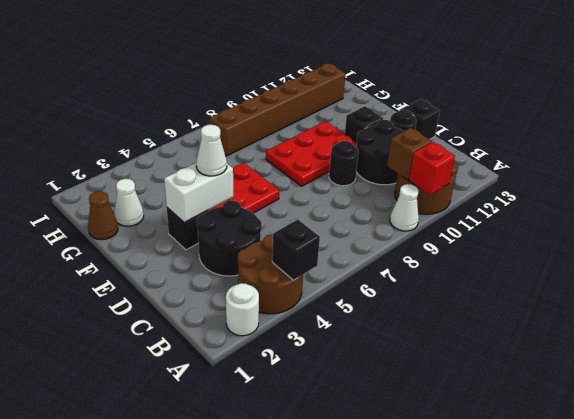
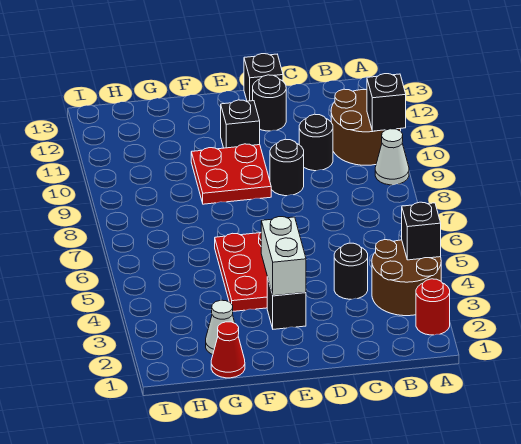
white 1x1 round brick [226,283,259,336] -> red 1x1 round brick [416,279,450,335]
red 1x1 brick [409,142,455,195] -> black 1x1 brick [367,74,406,131]
brown 1x1 brick [387,128,432,180] -> none
black 2x2 round brick [197,200,262,276] -> black 1x1 round brick [334,243,368,299]
black 2x2 round brick [356,120,404,185] -> black 1x1 round brick [299,114,333,171]
white 1x1 cone [196,125,227,176] -> none
red 2x3 plate [266,121,357,186] -> red 2x2 plate [191,144,271,204]
brown 1x1 cone [88,191,118,240] -> red 1x1 cone [211,322,245,378]
brown 1x6 brick [210,63,346,156] -> none

